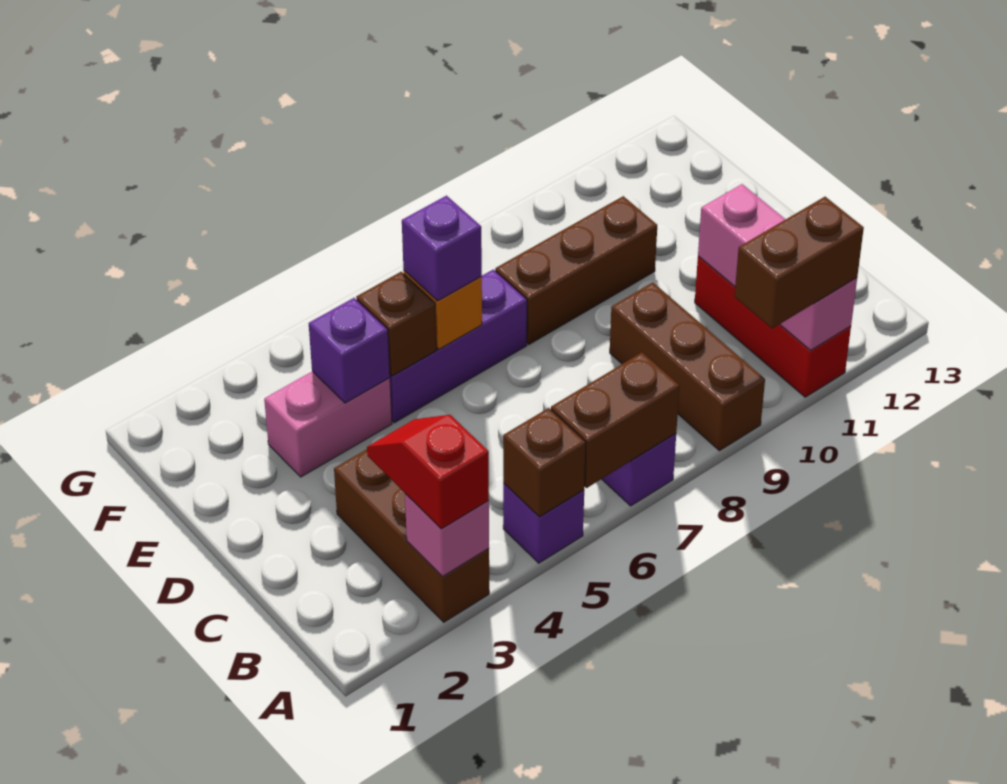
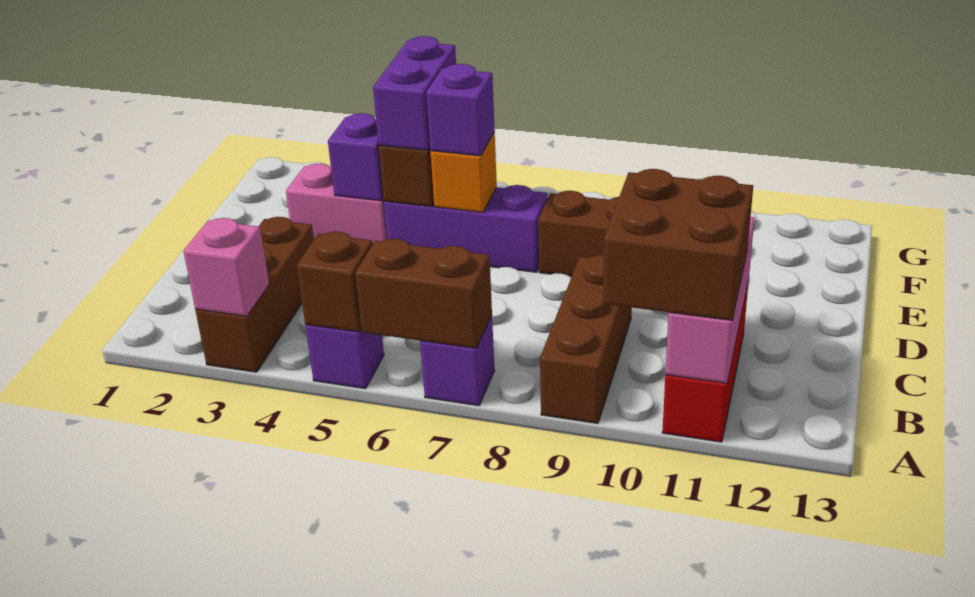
red 1x2 slope [367,415,489,529] -> none
brown 1x2 brick [734,197,864,329] -> brown 2x2 brick [603,169,753,320]
none -> purple 1x2 brick [373,36,456,150]

